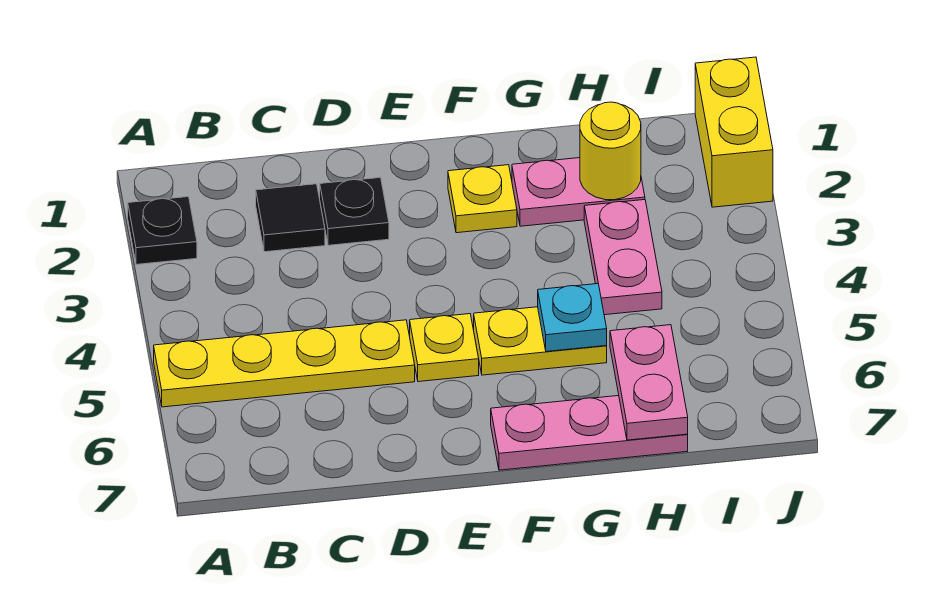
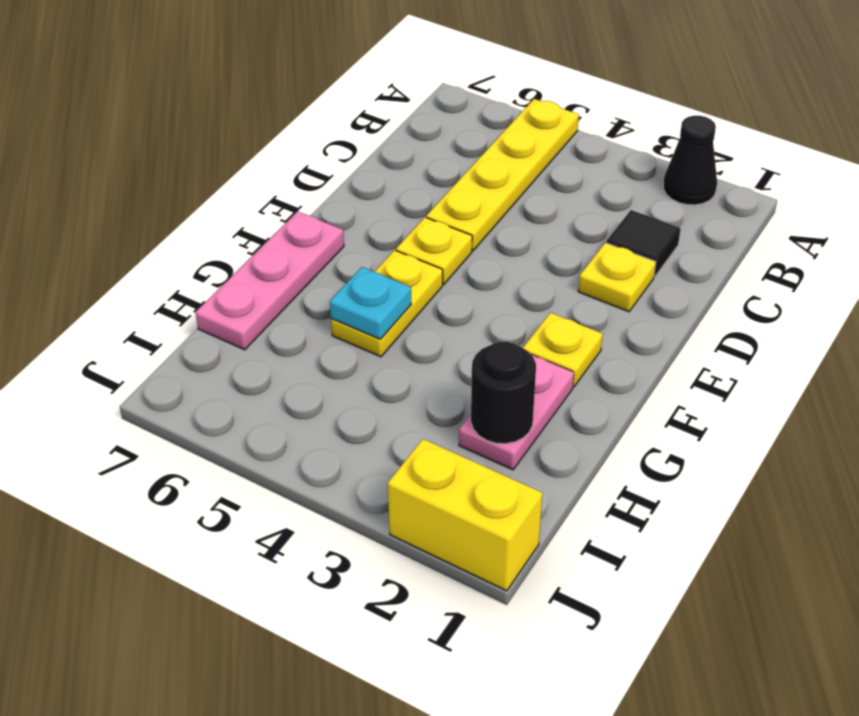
black 1x1 plate [128,197,197,265] -> black 1x1 cone [663,116,717,205]
black 1x1 plate [320,177,389,245] -> yellow 1x1 plate [578,243,656,312]
yellow 1x1 round brick [580,102,641,200] -> black 1x1 round brick [471,342,536,444]
pink 1x2 plate [584,200,662,315] -> none
pink 1x2 plate [610,325,688,440] -> none

